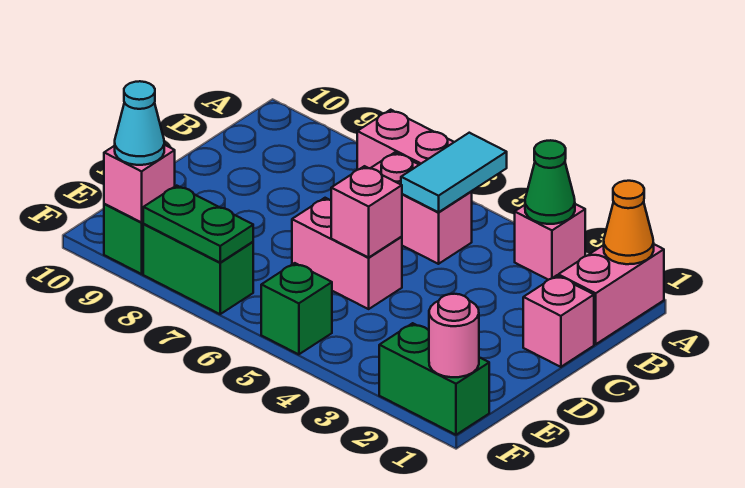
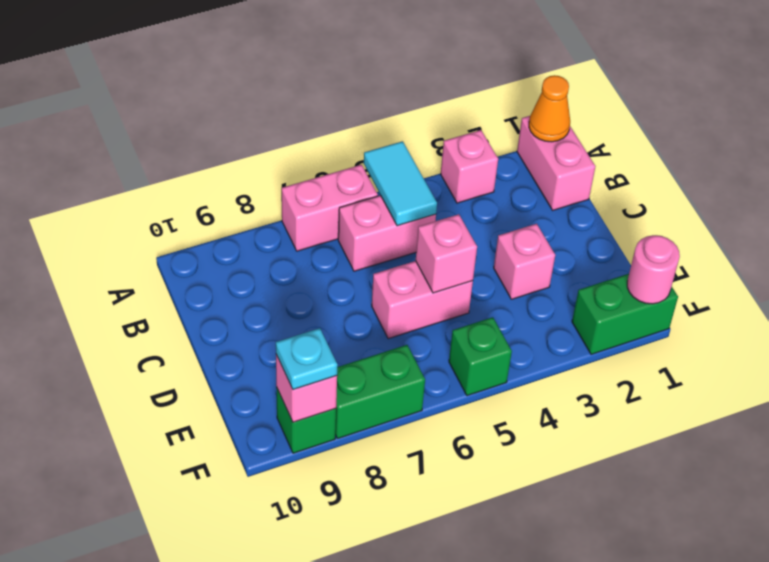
green 1x1 cone [525,140,575,224] -> none
pink 1x1 brick [523,275,594,367] -> pink 1x1 brick moved to [494,224,555,299]
green 1x2 plate [143,186,253,262] -> none
cyan 1x1 cone [115,81,164,165] -> cyan 1x1 plate [276,328,338,390]

